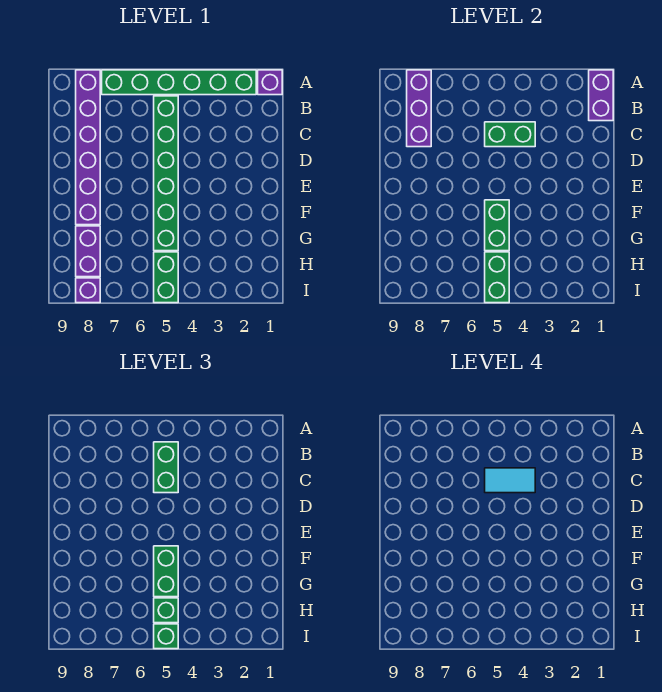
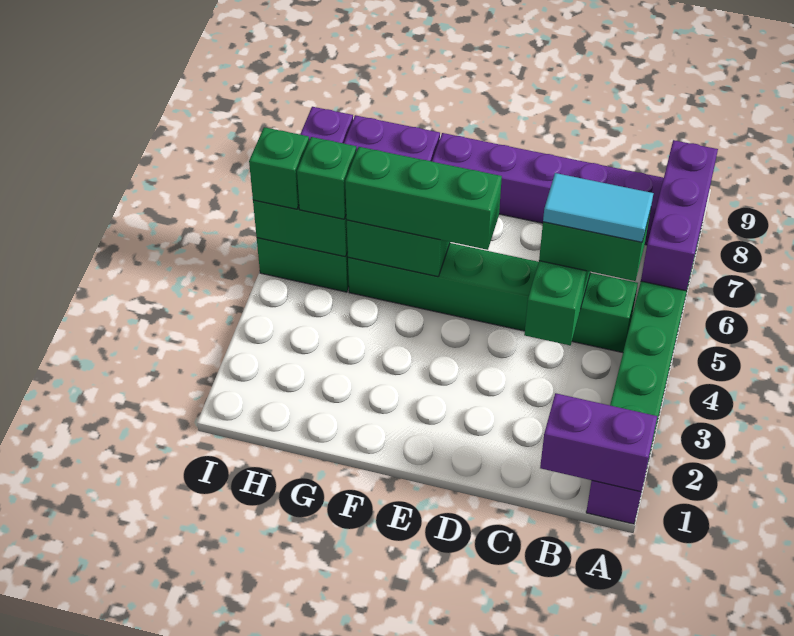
purple 1x3 brick [407,70,431,147] -> purple 1x3 brick turned to [641,140,718,291]
cyan 1x2 tile [485,468,535,493] -> cyan 1x2 tile turned to [543,173,653,242]
green 1x2 brick [154,546,178,597] -> green 1x3 brick [345,147,502,250]

